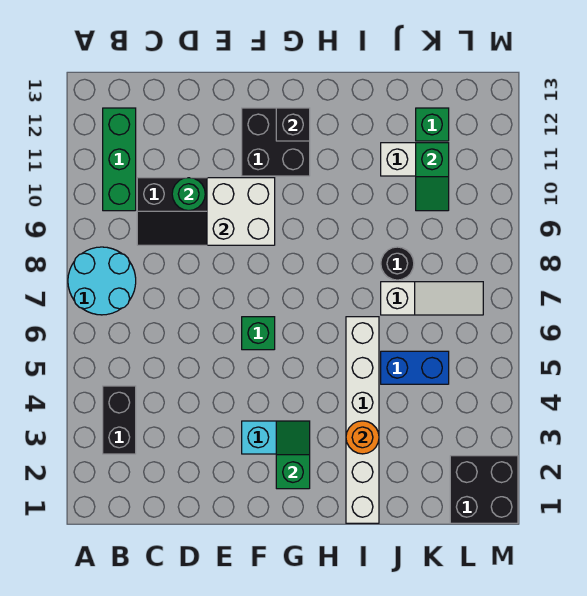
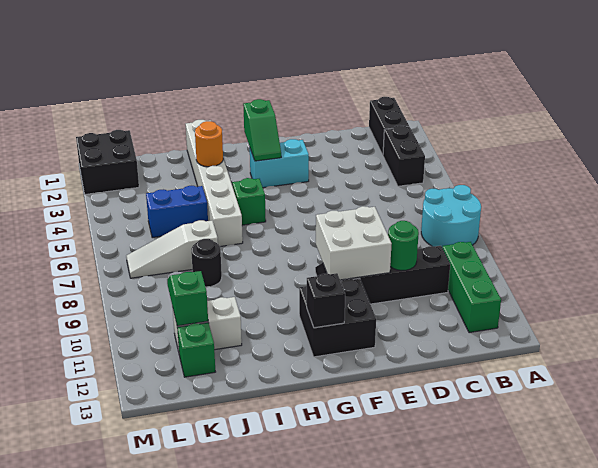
none -> black 1x2 brick [369,97,409,155]
green 1x1 brick [242,317,275,350] -> green 1x1 brick moved to [232,178,266,225]

